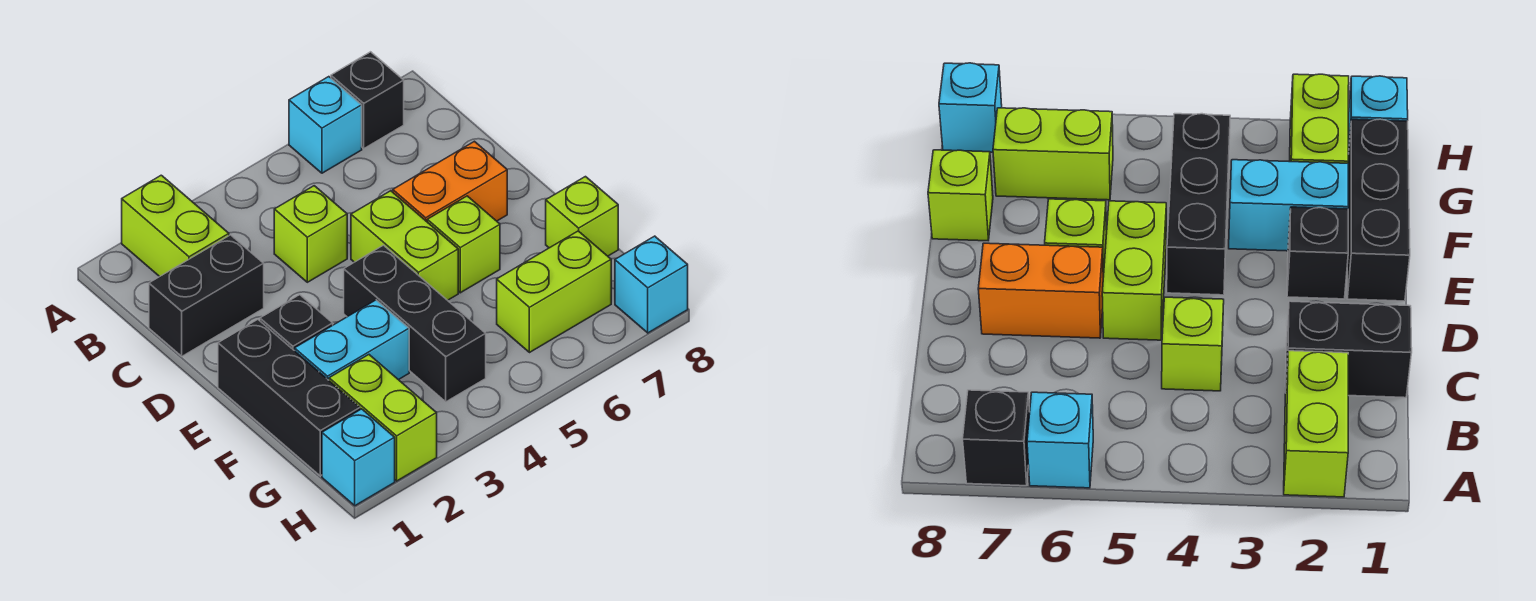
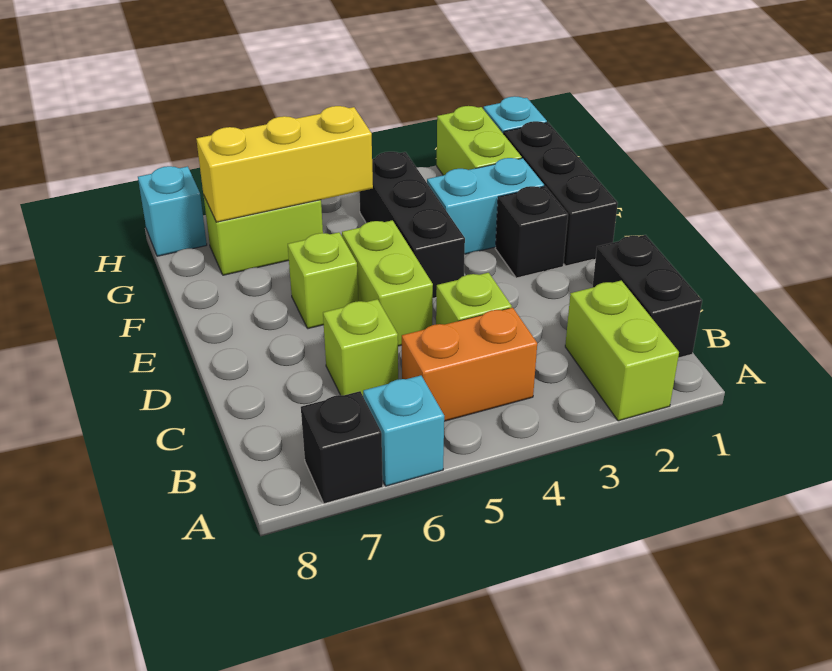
black 1x2 brick [149,235,264,356] -> black 1x2 brick turned to [592,235,702,358]
orange 1x2 brick [393,141,507,222] -> orange 1x2 brick moved to [402,308,537,421]
lime 1x1 brick [546,177,618,256] -> lime 1x1 brick moved to [323,299,398,395]
none -> yellow 1x3 brick [196,106,373,222]

